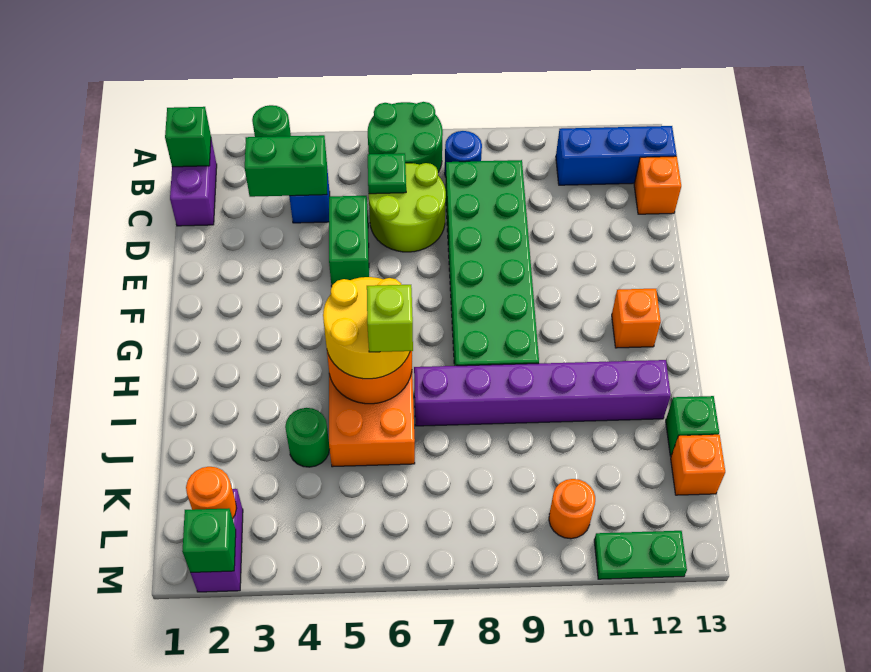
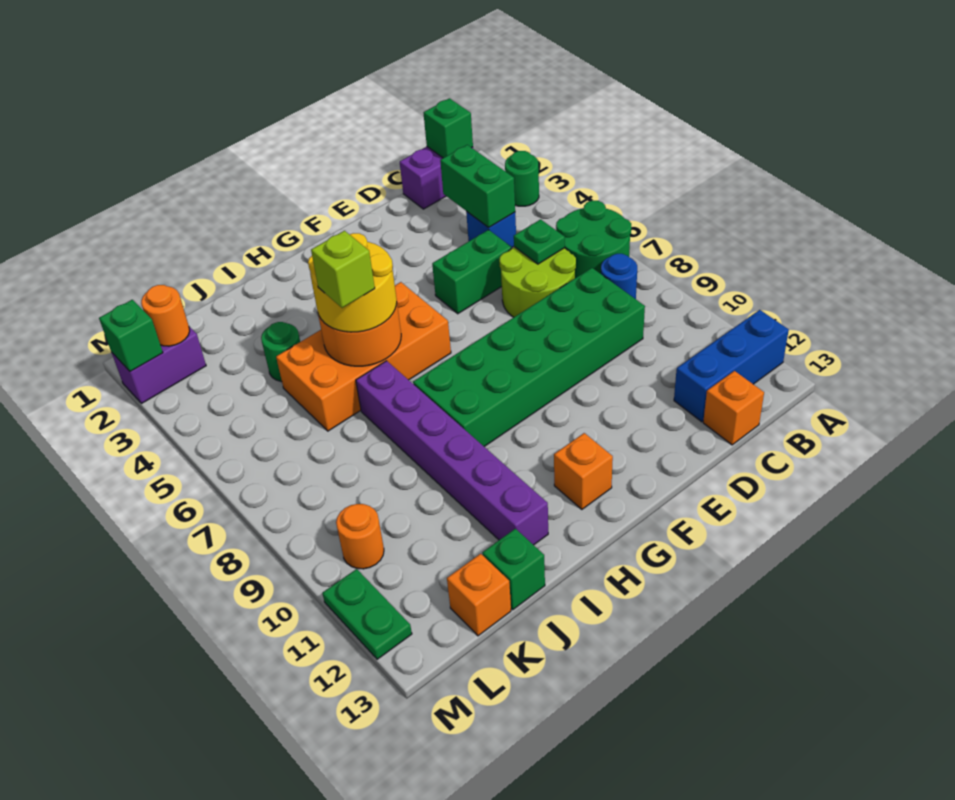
blue 1x3 brick [556,126,677,185] -> blue 1x3 brick turned to [674,310,789,422]

